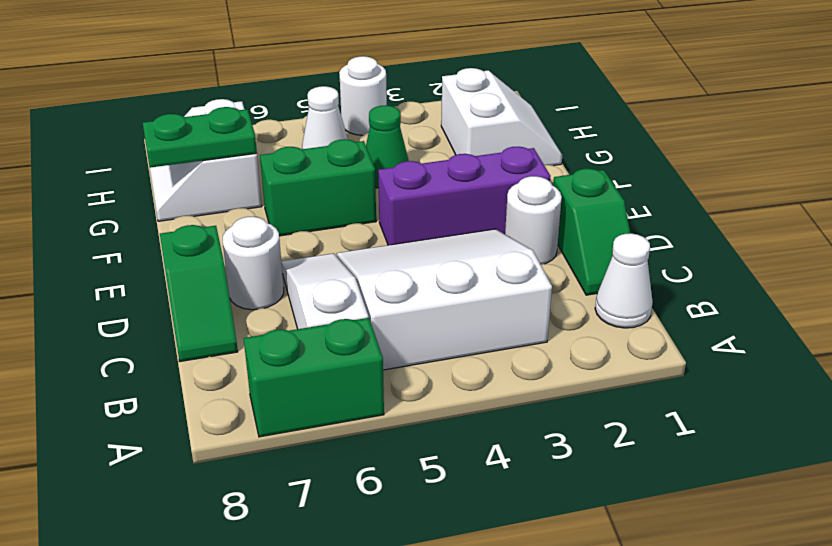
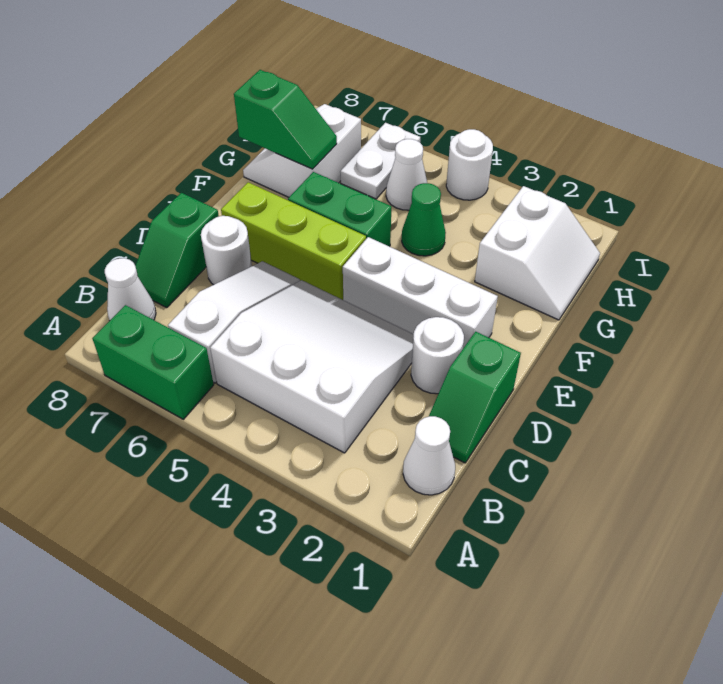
none -> white 1x1 cone [105,258,156,321]
purple 1x3 brick [378,147,551,245] -> white 1x3 brick [343,237,498,348]
none -> lime 1x3 brick [221,182,366,300]
green 1x2 plate [143,107,257,168] -> green 1x2 slope [234,70,337,169]
none -> white 1x2 plate [340,123,420,199]

